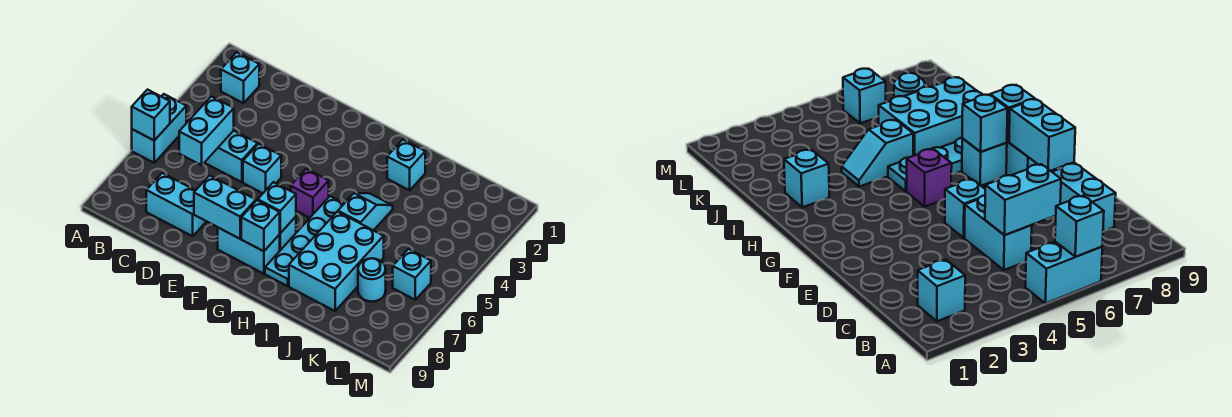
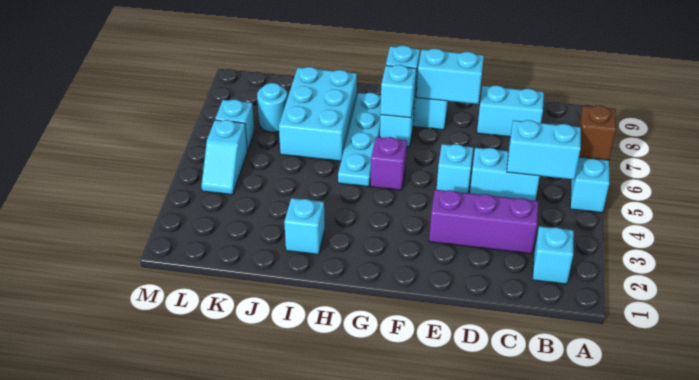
cyan 1x1 brick [132,90,170,140] -> brown 1x1 brick [579,105,616,160]
none -> purple 1x3 brick [429,190,538,254]
cyan 1x2 brick [179,96,234,165] -> cyan 1x2 brick turned to [507,120,581,179]
cyan 1x2 slope [338,193,393,230] -> cyan 1x2 slope moved to [202,120,247,195]

